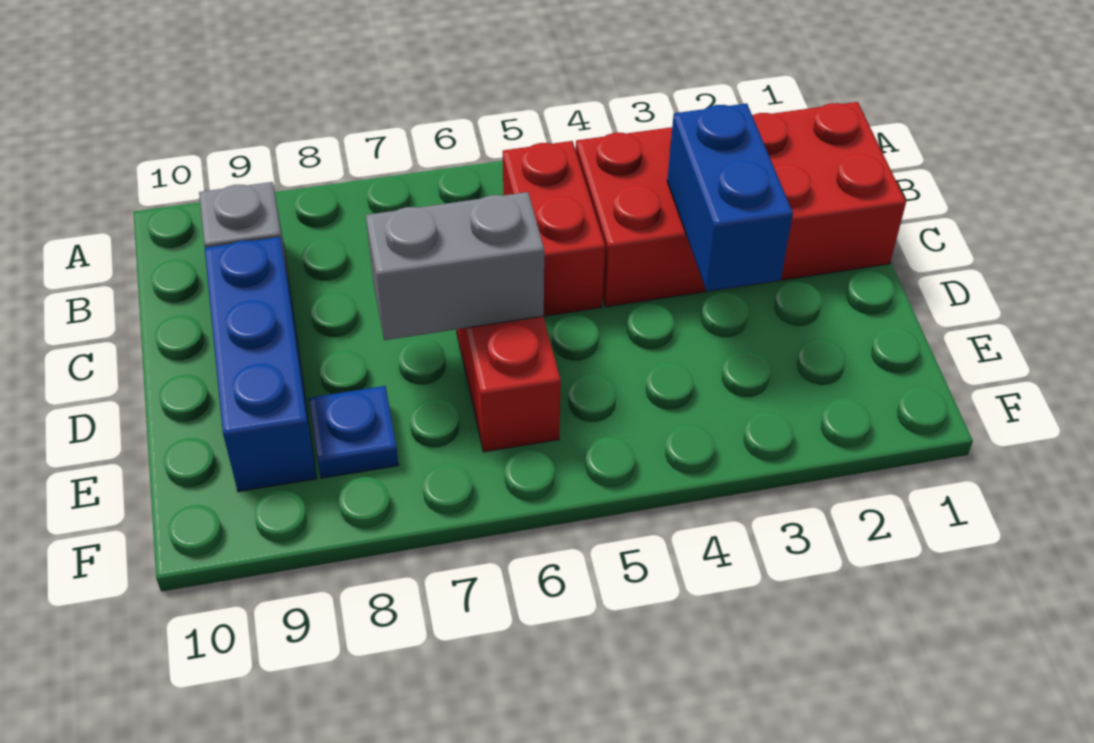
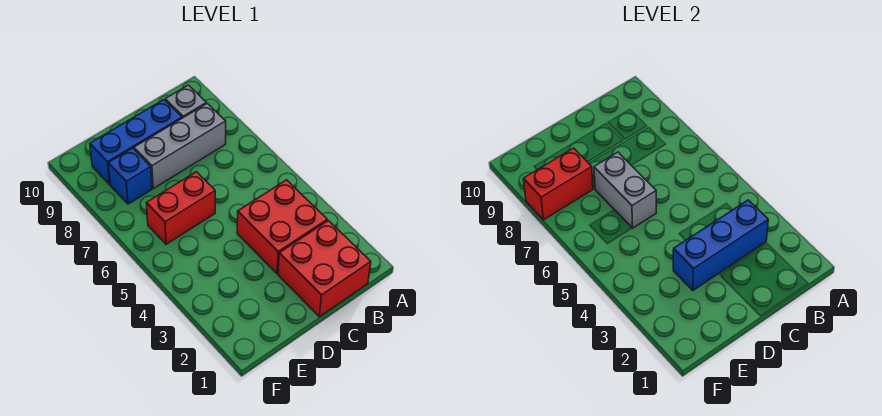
red 1x2 brick [503,141,605,316] -> red 1x2 brick moved to [523,148,593,220]
none -> grey 1x3 brick [134,103,226,189]
blue 1x2 brick [667,103,793,291] -> blue 1x3 brick [673,200,768,290]
blue 1x1 plate [309,386,399,478] -> blue 1x1 brick [108,148,152,204]

